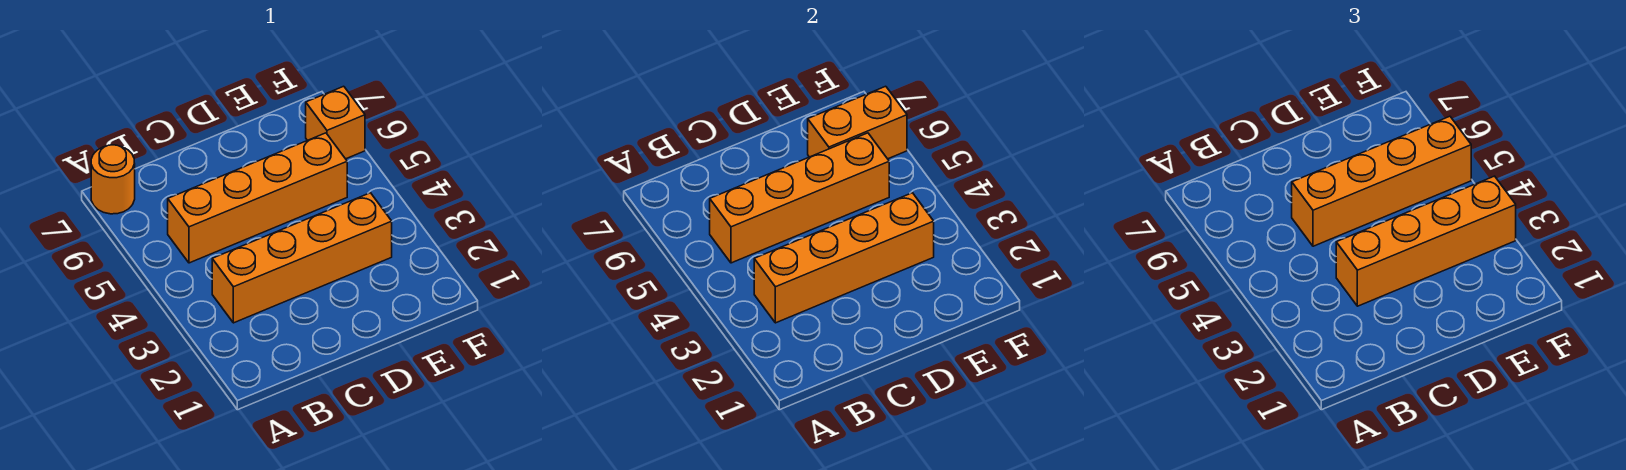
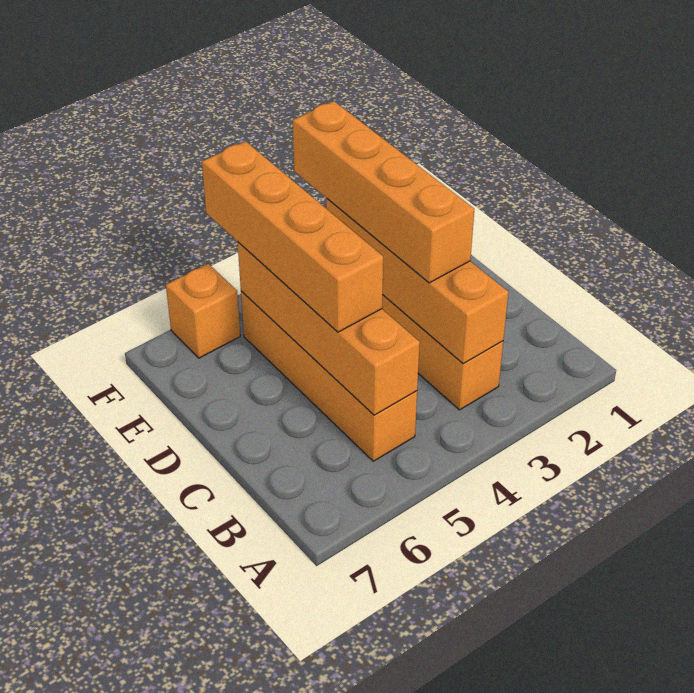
orange 1x1 round brick [91,145,135,214] -> none
orange 1x2 brick [808,86,907,159] -> none

